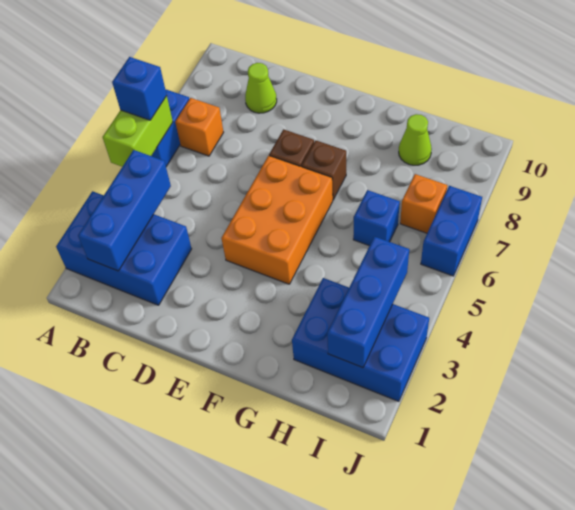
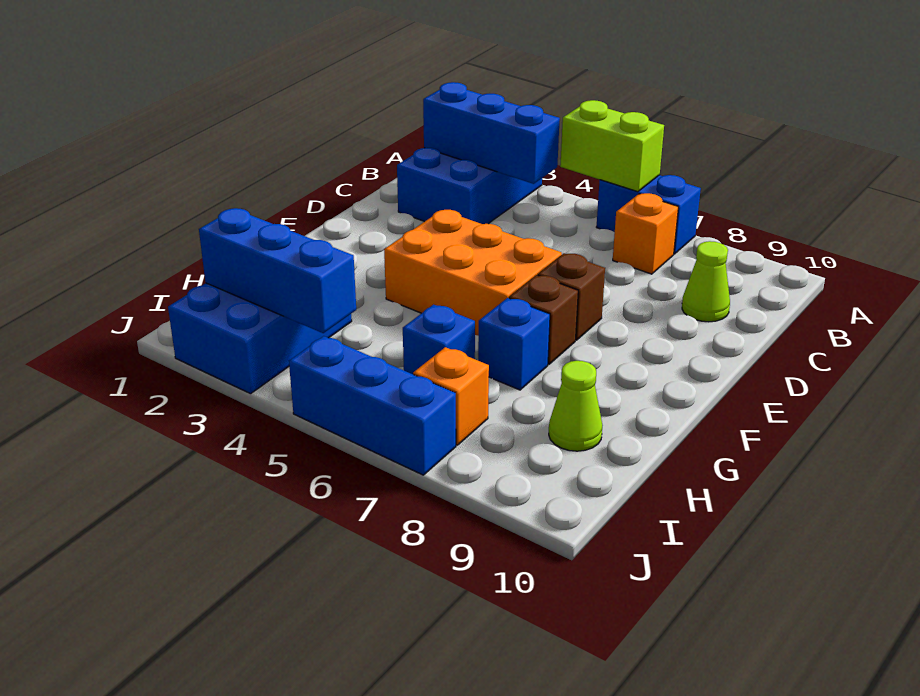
blue 1x1 brick [112,57,167,120] -> blue 1x1 brick moved to [478,298,550,390]
blue 1x2 brick [421,186,482,276] -> blue 1x3 brick [289,336,456,475]

